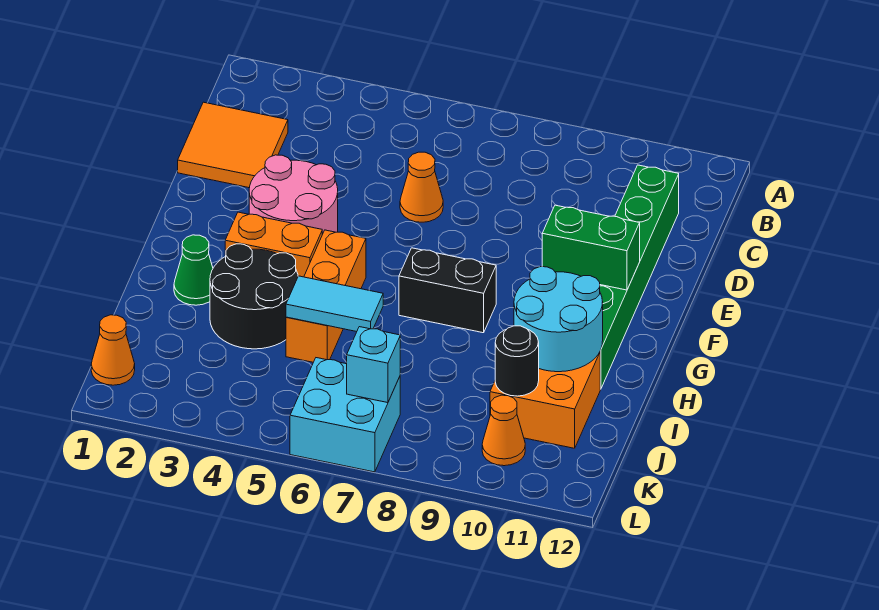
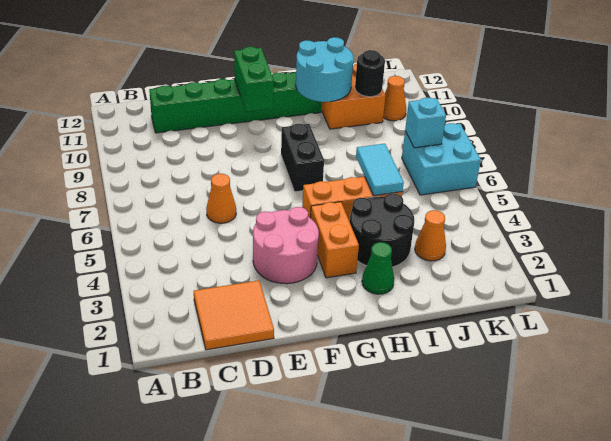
orange 1x1 cone [91,315,135,385] -> orange 1x1 cone moved to [415,210,446,261]

